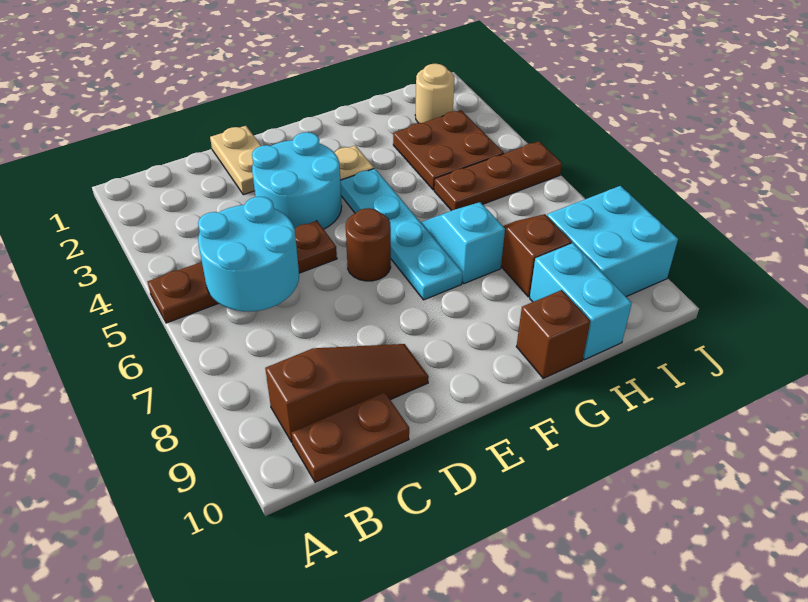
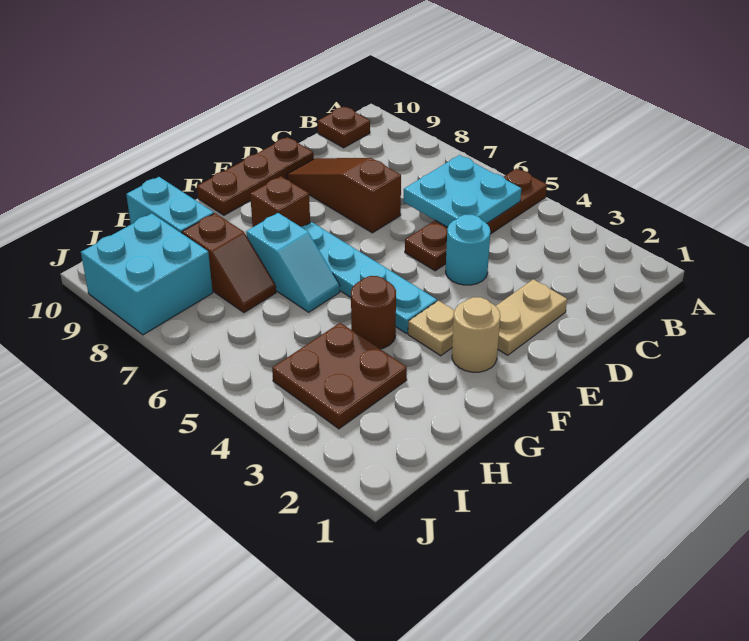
cyan 2x2 round brick [198,197,299,312] -> cyan 2x2 plate [404,155,521,227]
brown 1x3 slope [265,344,429,442] -> brown 1x3 slope turned to [287,158,401,233]
brown 1x2 plate [291,392,409,482] -> brown 1x1 plate [318,107,370,148]
tan 1x2 plate [210,126,261,195] -> tan 1x2 plate turned to [496,279,567,355]
cyan 2x2 round brick [252,132,342,229] -> cyan 1x1 round brick [446,215,490,285]
brown 1x1 round brick [346,208,391,281] -> brown 1x1 round brick moved to [351,276,396,349]
brown 1x1 brick [516,290,591,378] -> brown 1x1 brick moved to [250,176,310,227]
brown 1x3 plate [434,141,562,211] -> brown 1x3 plate moved to [197,137,314,215]
tan 1x1 round brick [415,64,454,123] -> tan 1x1 round brick moved to [452,297,500,372]

